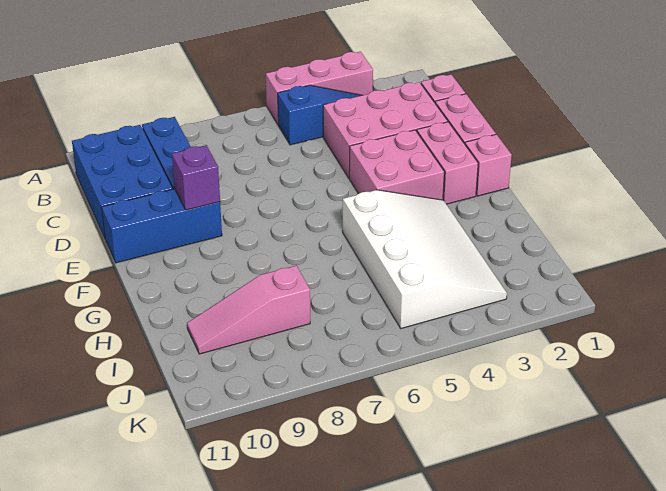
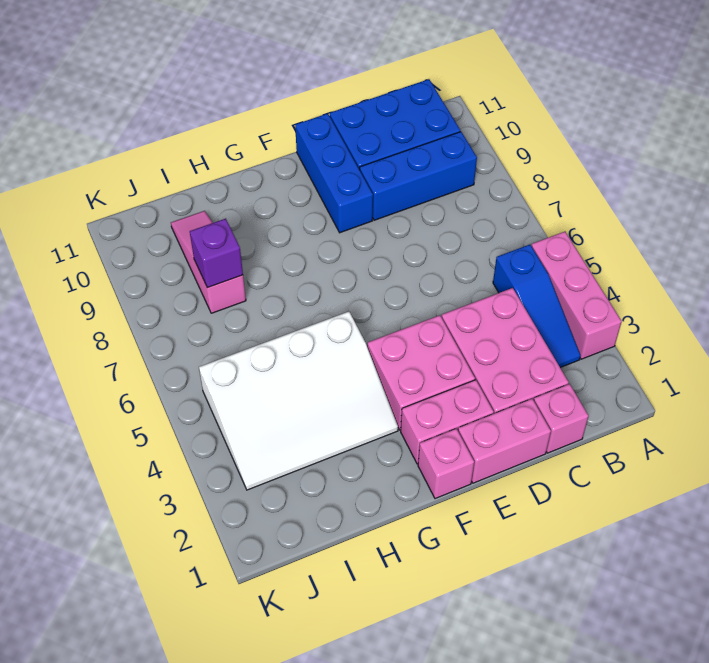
purple 1x1 brick [172,145,220,210] -> purple 1x1 brick moved to [190,219,243,288]

